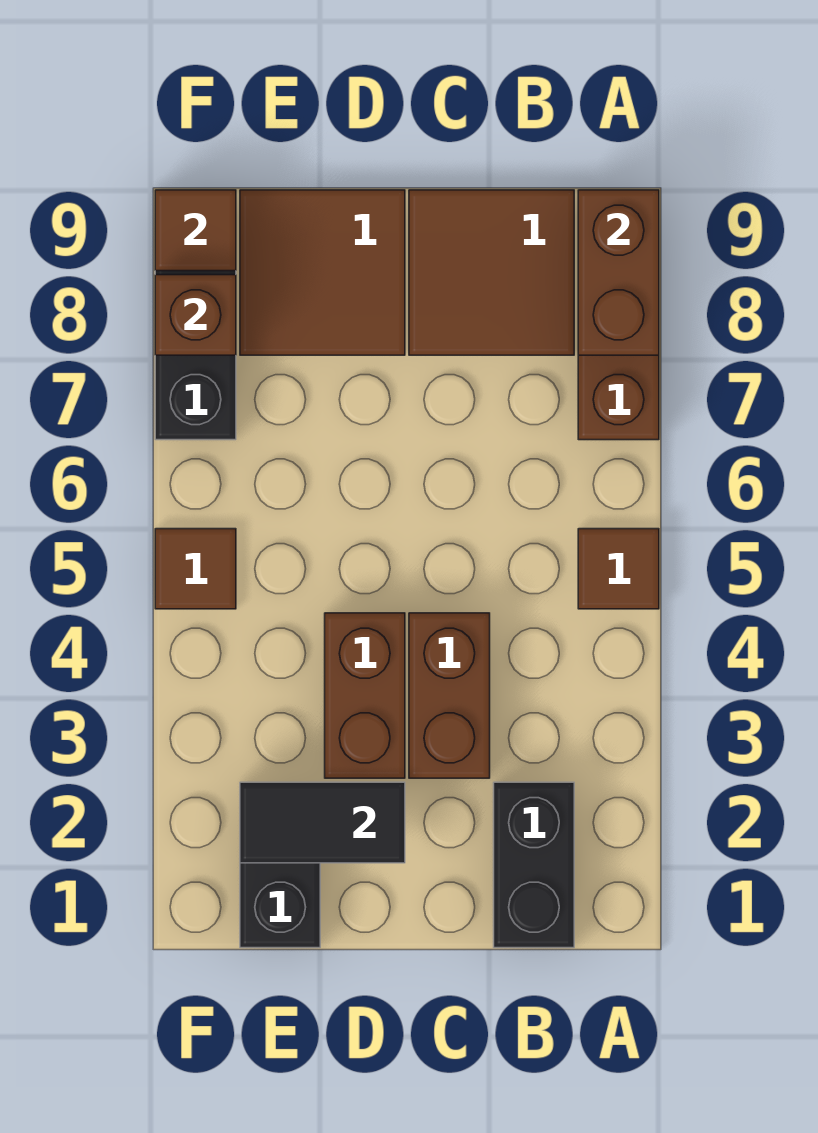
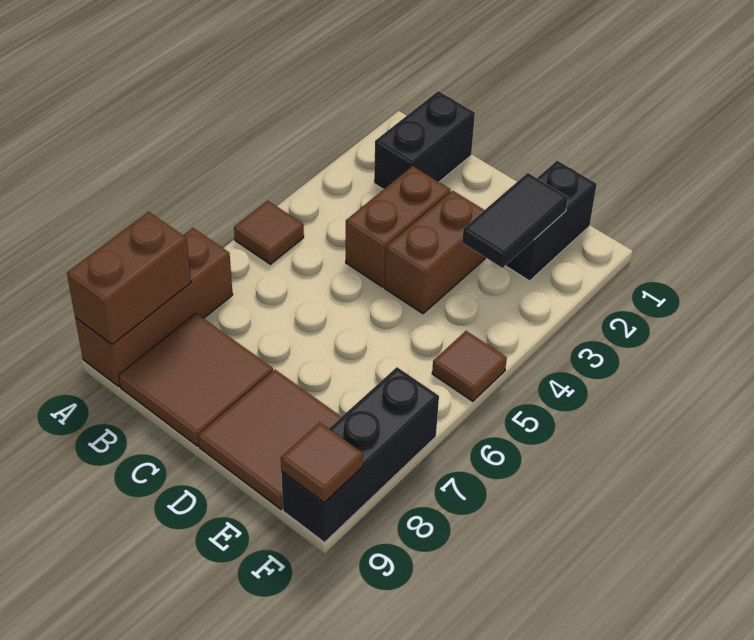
black 1x2 tile [240,782,405,863] -> black 1x2 tile turned to [462,173,568,268]
brown 1x1 brick [155,275,236,355] -> none

